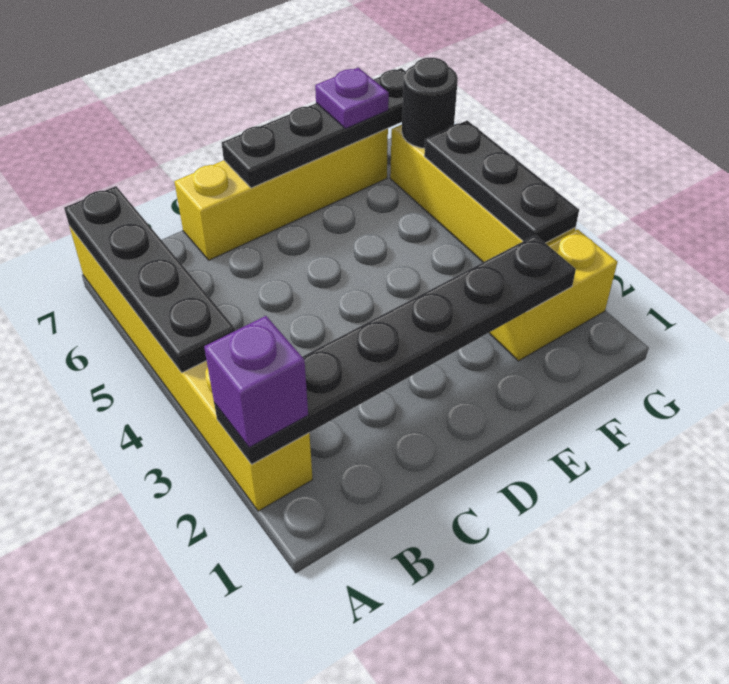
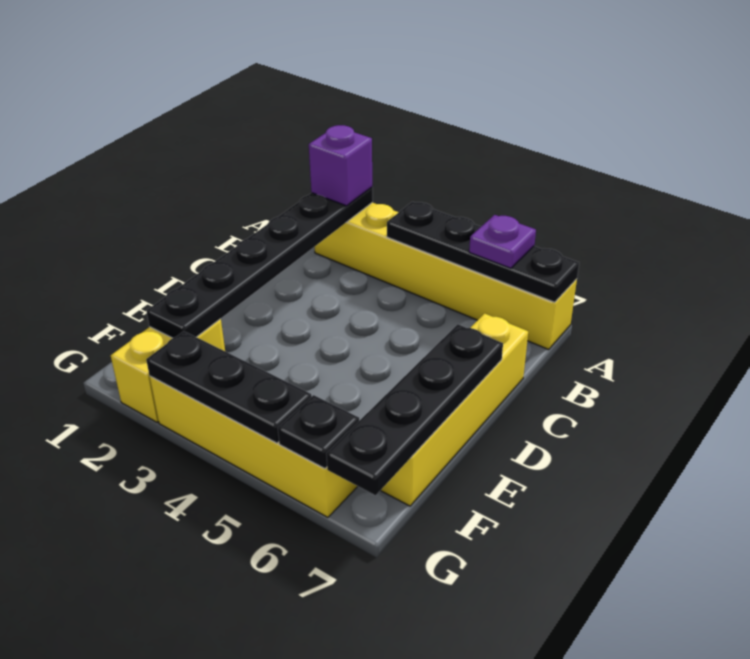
purple 1x1 plate [315,67,389,129] -> purple 1x1 plate moved to [469,215,536,268]
black 1x1 round brick [402,58,458,148] -> black 1x1 plate [278,395,359,468]

